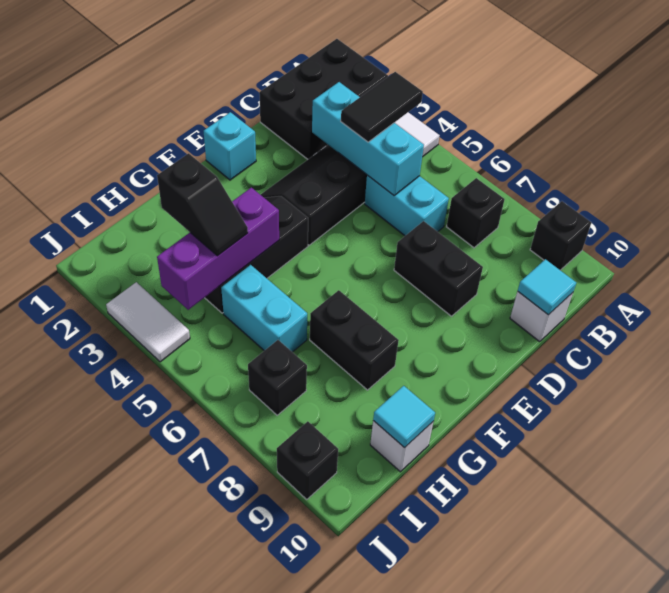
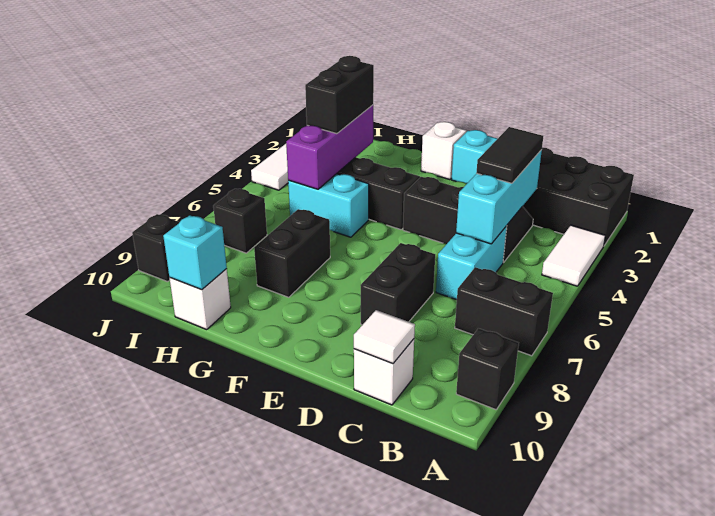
black 1x2 tile [341,72,423,142] -> black 1x2 tile turned to [476,127,543,183]
black 1x1 brick [447,178,505,248] -> black 1x2 brick [455,267,553,356]
cyan 1x1 tile [518,259,576,315] -> white 1x1 tile [354,310,415,364]
none -> white 1x1 brick [421,122,466,180]
purple 1x3 brick [157,188,279,310] -> purple 1x3 brick turned to [286,105,373,189]
black 1x2 slope [157,153,248,256] -> black 1x2 brick [305,56,374,134]
cyan 1x2 brick [221,265,307,352] -> cyan 1x2 brick turned to [288,174,369,237]
cyan 1x1 tile [373,386,435,448] -> cyan 1x1 brick [163,215,227,290]

